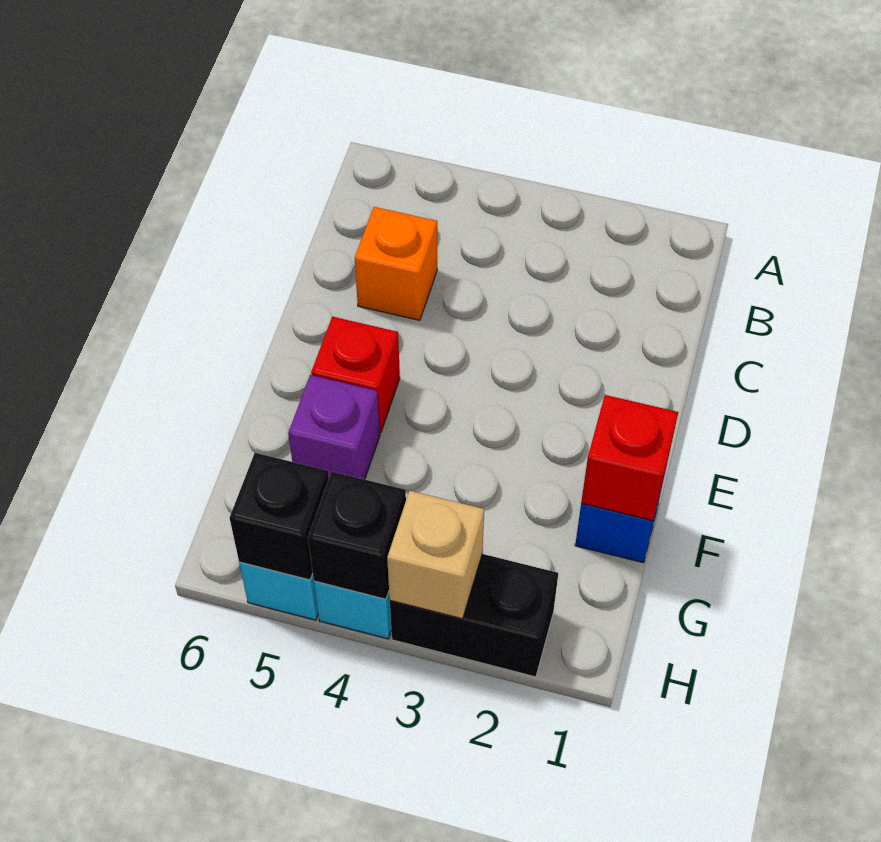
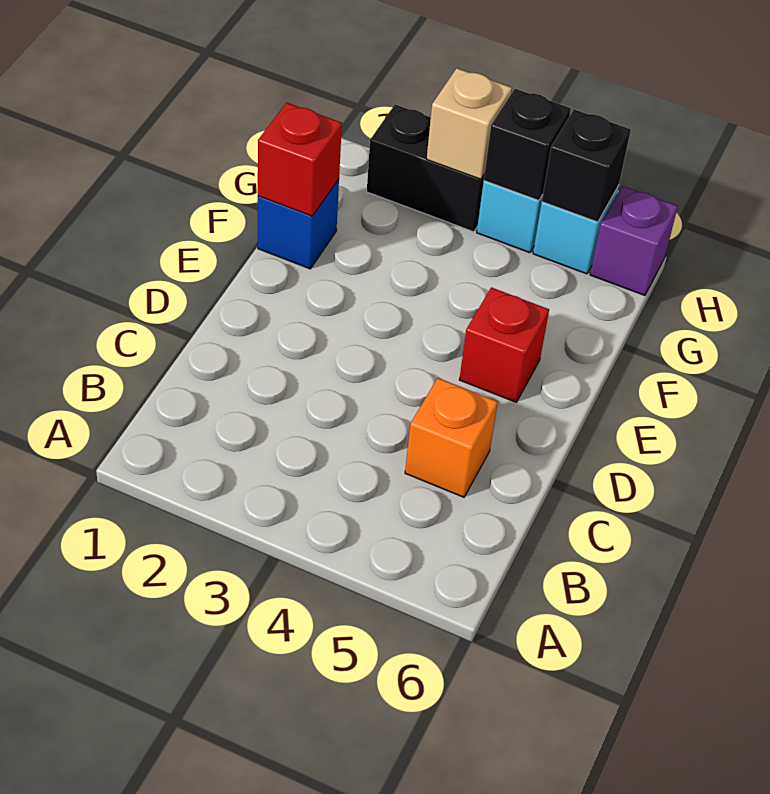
purple 1x1 brick [288,375,380,480] -> purple 1x1 brick moved to [590,186,678,295]

